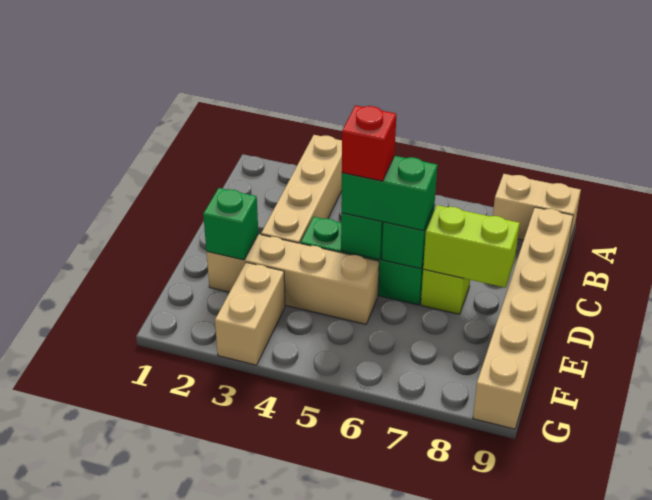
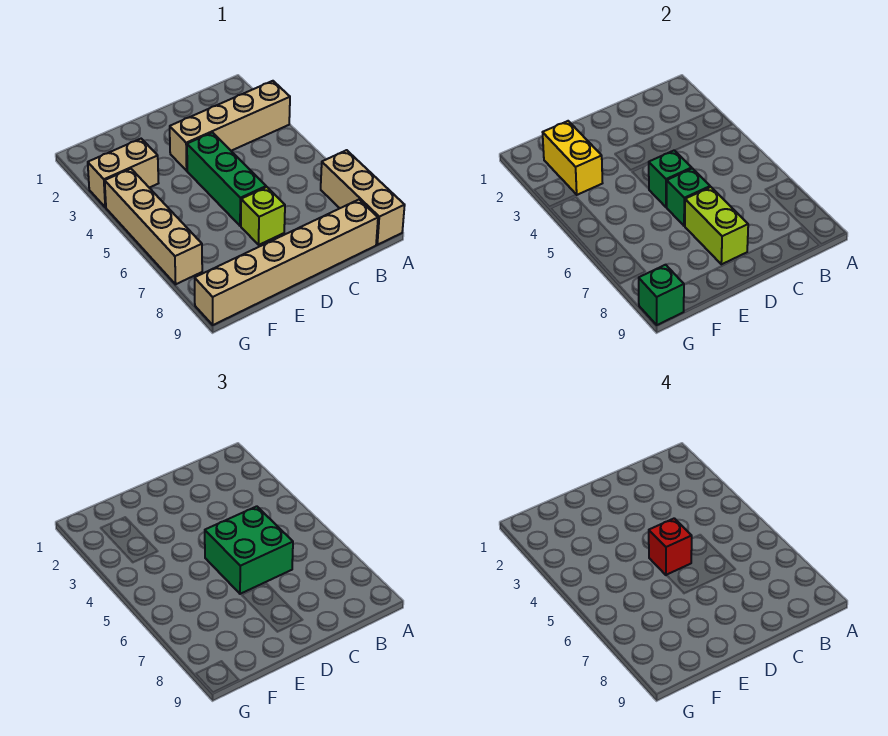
tan 1x2 brick [493,174,581,247] -> tan 1x3 brick [321,150,405,245]
green 1x2 brick [341,156,437,231] -> green 2x2 brick [205,506,293,594]
tan 1x4 brick [206,234,379,324] -> tan 1x4 brick moved to [105,169,202,284]
green 1x1 brick [203,188,258,260] -> green 1x1 brick moved to [639,265,684,325]
none -> yellow 1x2 brick [542,121,602,195]

